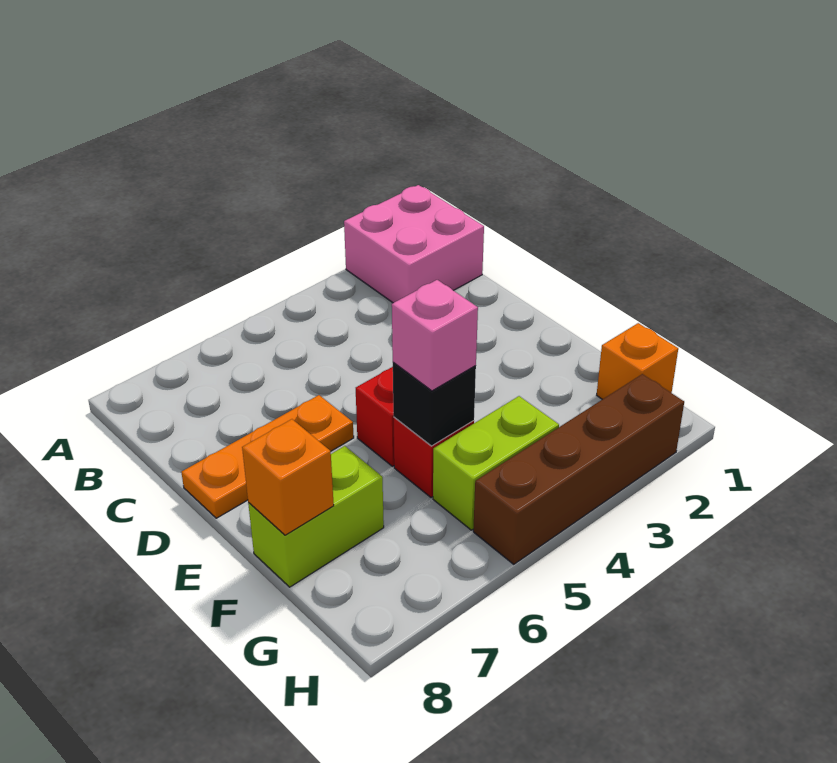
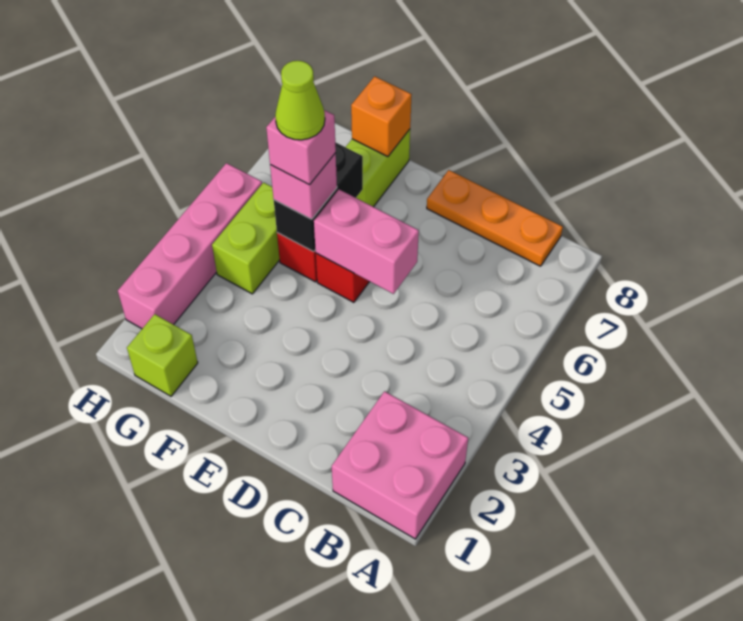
none -> pink 1x2 brick [314,190,419,294]
orange 1x3 plate [181,395,354,518] -> orange 1x3 plate turned to [427,170,563,266]
black 1x1 brick [393,362,476,446] -> black 1x2 brick [274,142,363,252]
none -> pink 1x1 brick [266,110,336,185]
none -> lime 1x1 cone [275,61,325,140]
orange 1x1 brick [597,323,678,399] -> lime 1x1 brick [127,314,198,396]
brown 1x4 brick [473,374,684,564] -> pink 1x4 brick [118,163,262,329]

